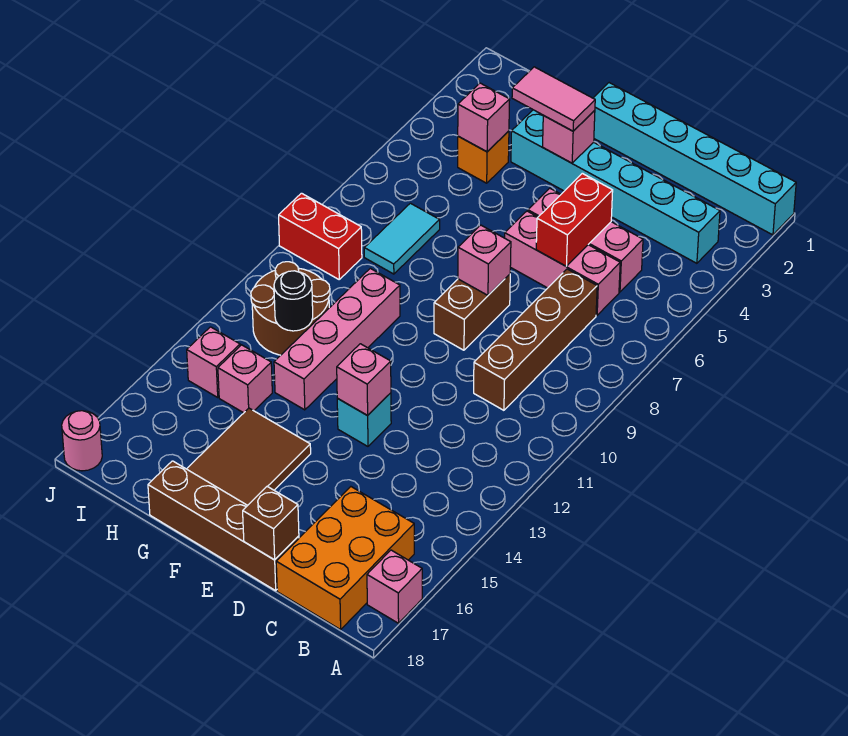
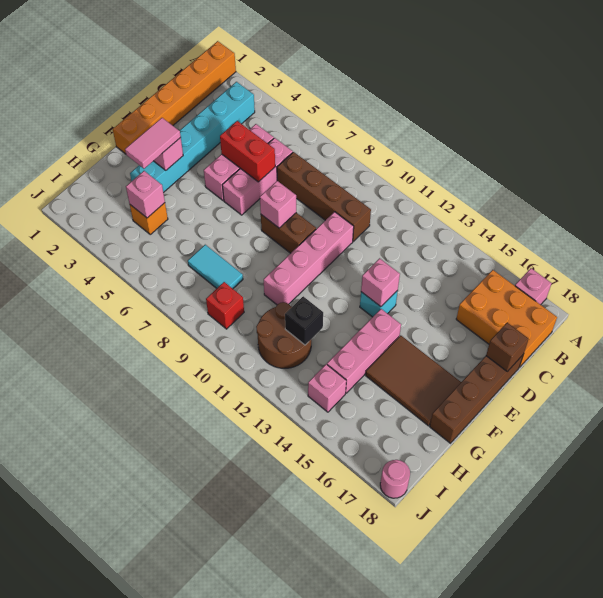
cyan 1x6 brick [593,83,796,235] -> orange 1x6 brick [113,41,236,154]
pink 1x4 brick [274,268,400,410] -> pink 1x4 brick turned to [264,212,354,305]
black 1x1 round brick [274,271,313,331] -> black 1x1 brick [285,296,323,345]
pink 1x1 brick [218,345,272,413] -> pink 1x3 brick [327,309,401,393]
red 1x2 brick [279,193,362,279] -> red 1x1 brick [206,282,244,329]

